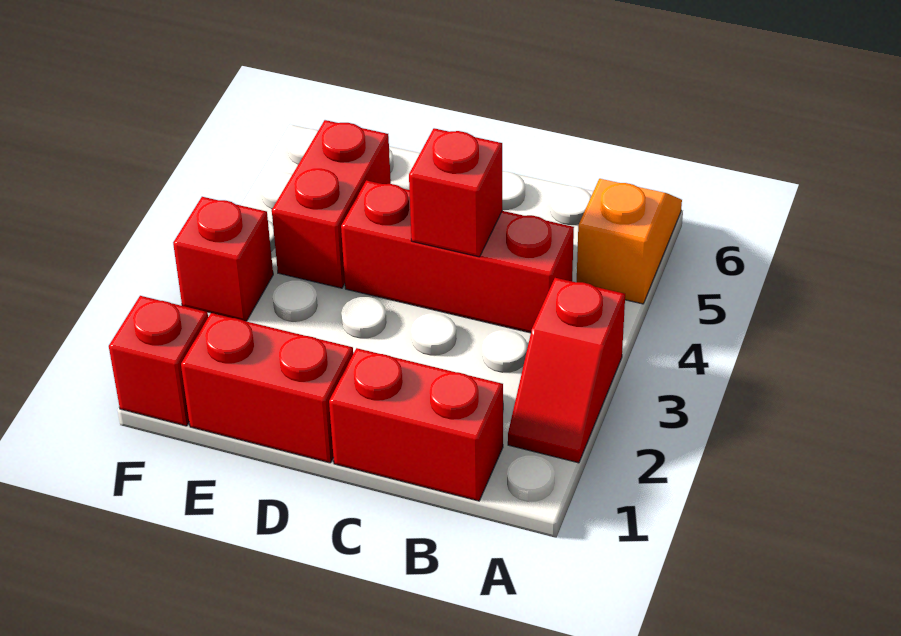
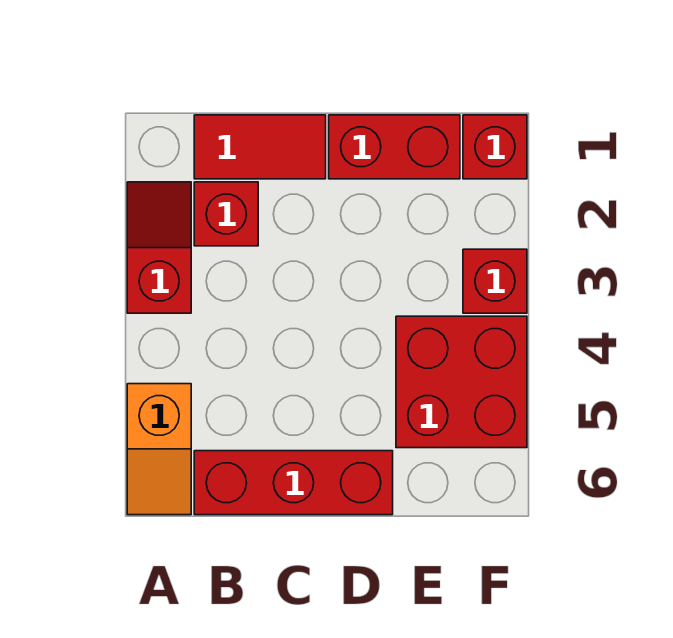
red 1x2 brick [329,348,503,501] -> red 1x2 tile [194,115,326,179]
red 1x3 brick [341,180,574,333] -> red 1x3 brick moved to [194,451,393,515]
red 1x1 brick [409,128,502,257] -> red 1x1 brick moved to [194,182,258,246]
red 1x2 brick [272,120,391,288] -> red 2x2 brick [396,316,527,448]

